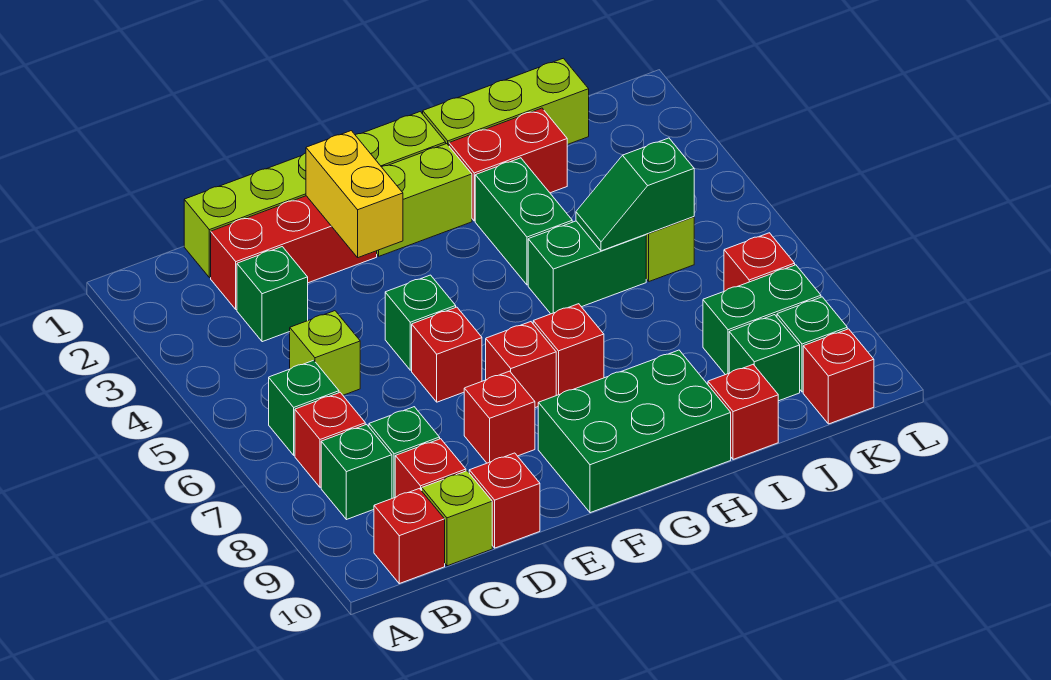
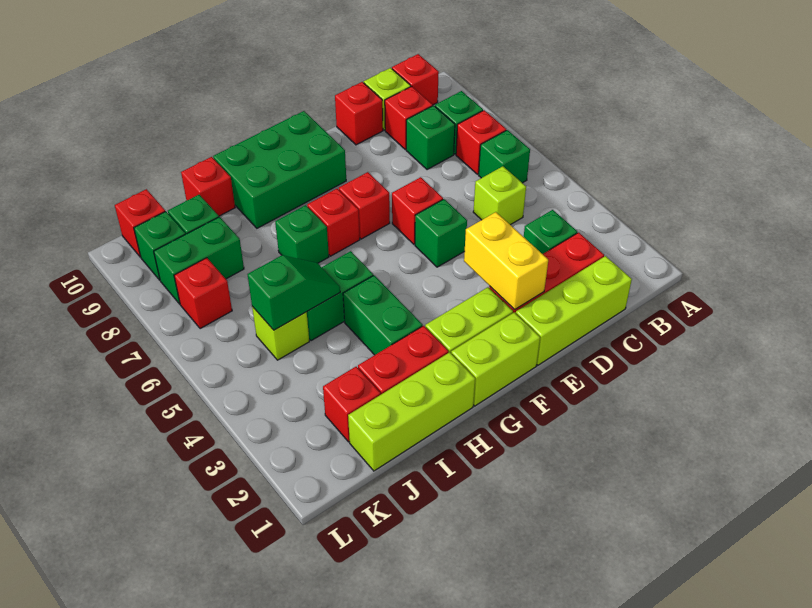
red 1x1 brick [464,371,535,463] -> red 1x1 brick moved to [323,367,381,442]
none -> green 1x1 brick [275,205,329,263]

